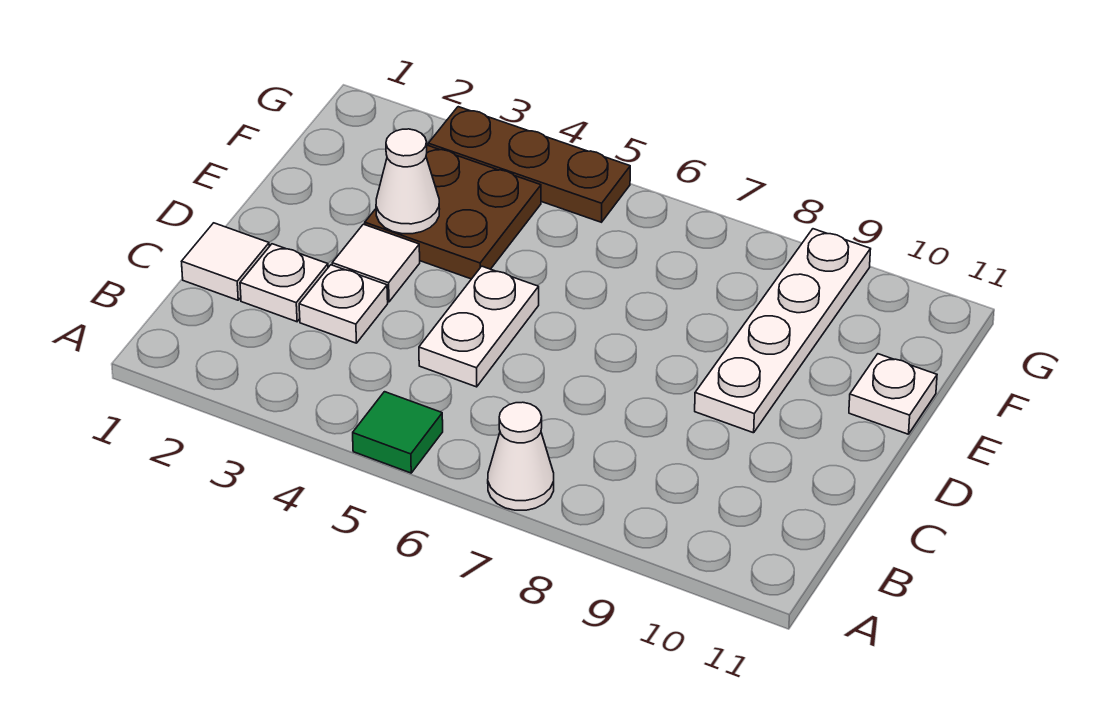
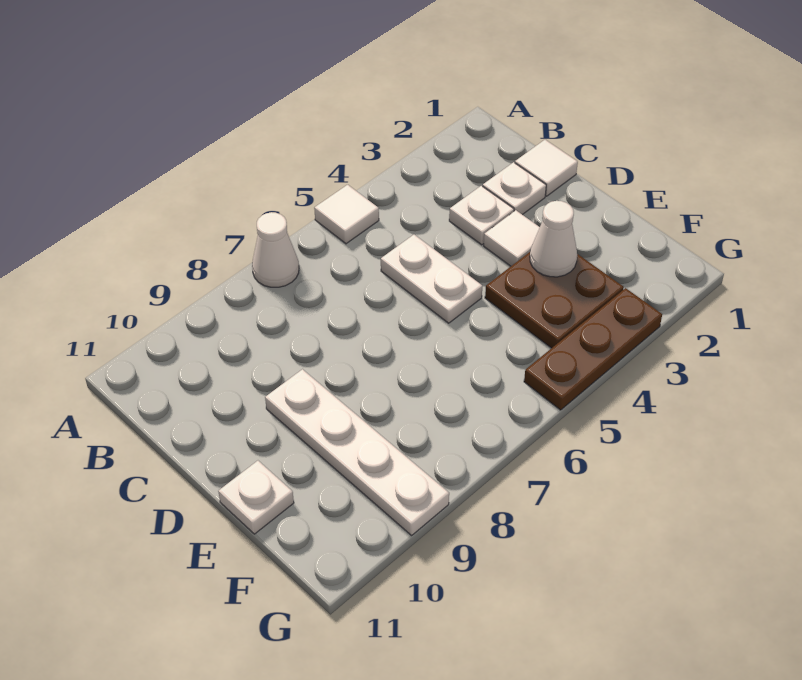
green 1x1 tile [353,392,443,473] -> white 1x1 tile [314,185,379,244]

